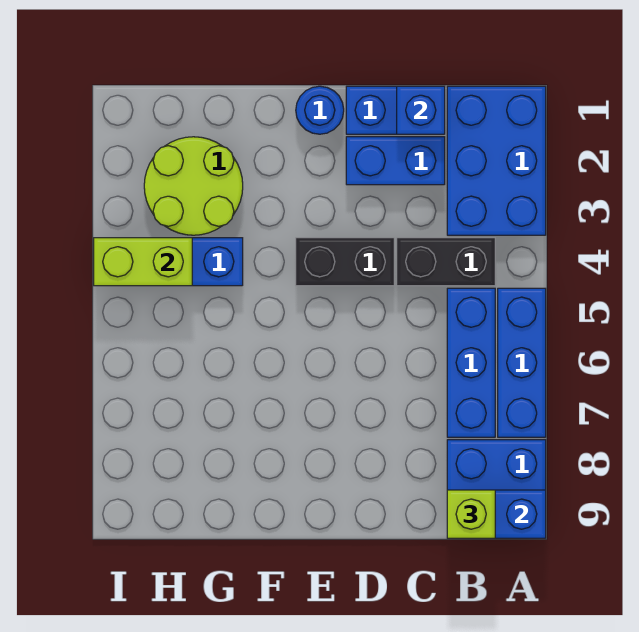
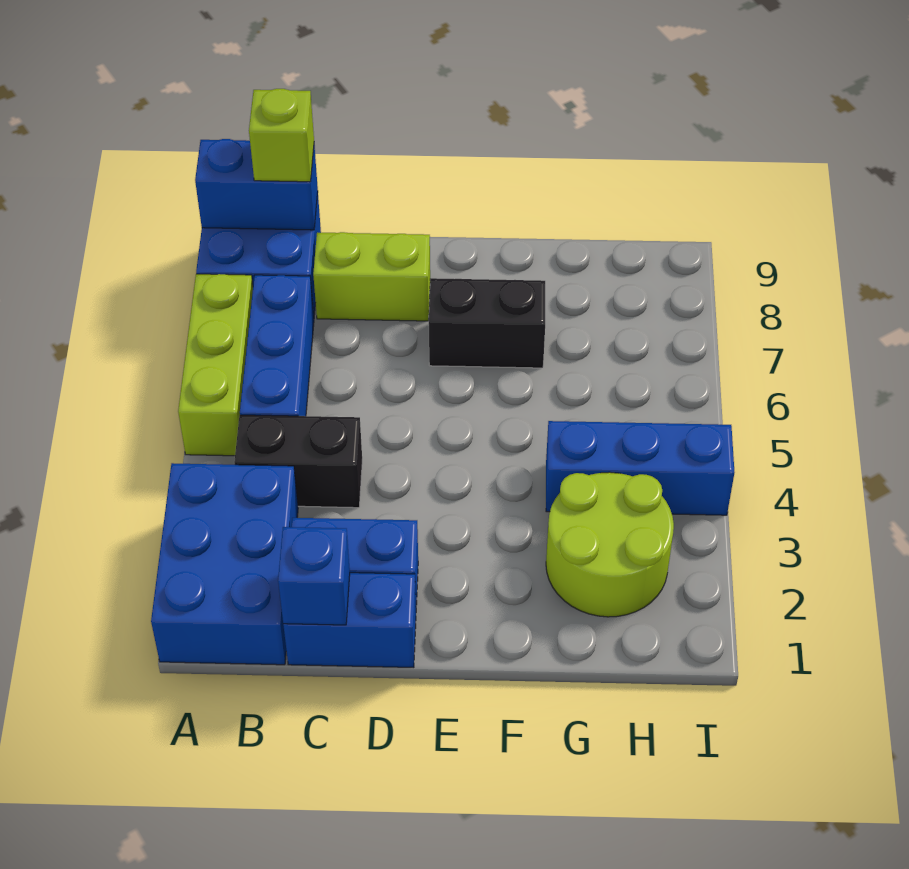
blue 1x3 brick [498,288,546,437] -> lime 1x3 brick [178,274,253,456]
black 1x2 brick [296,238,394,286] -> black 1x2 brick moved to [429,278,545,368]
blue 1x1 round brick [296,86,344,134] -> none
lime 1x2 brick [94,238,192,286] -> lime 1x2 brick moved to [313,232,430,321]

